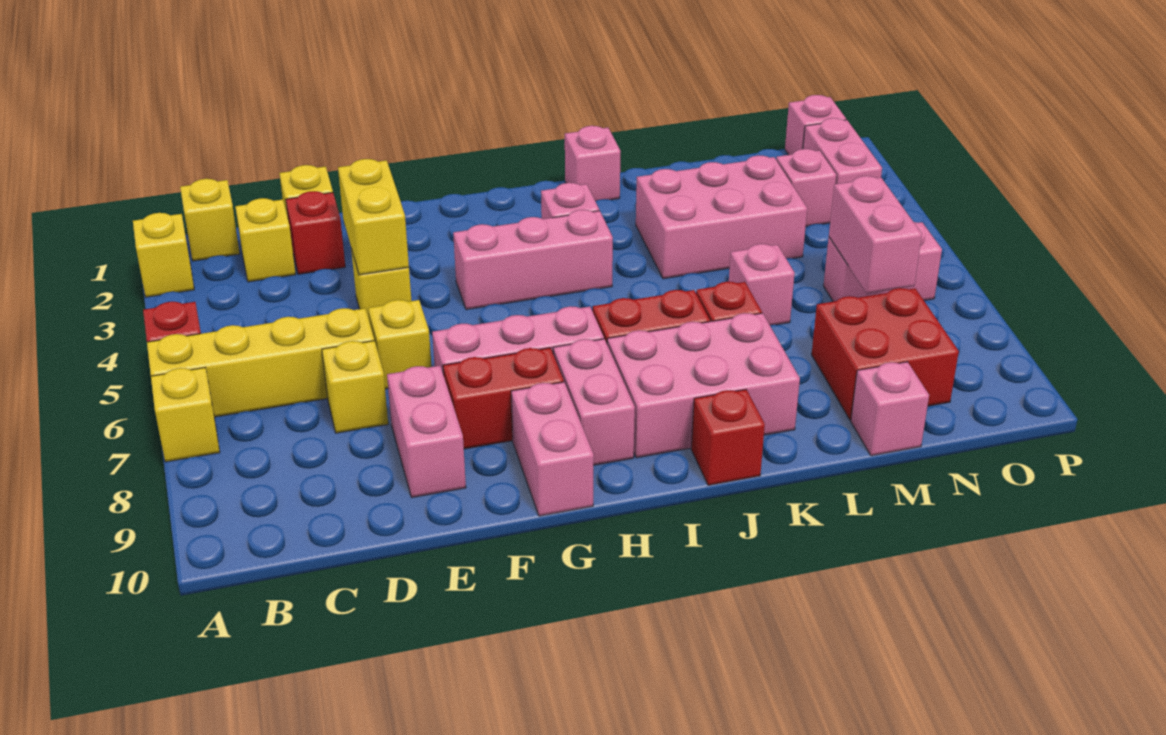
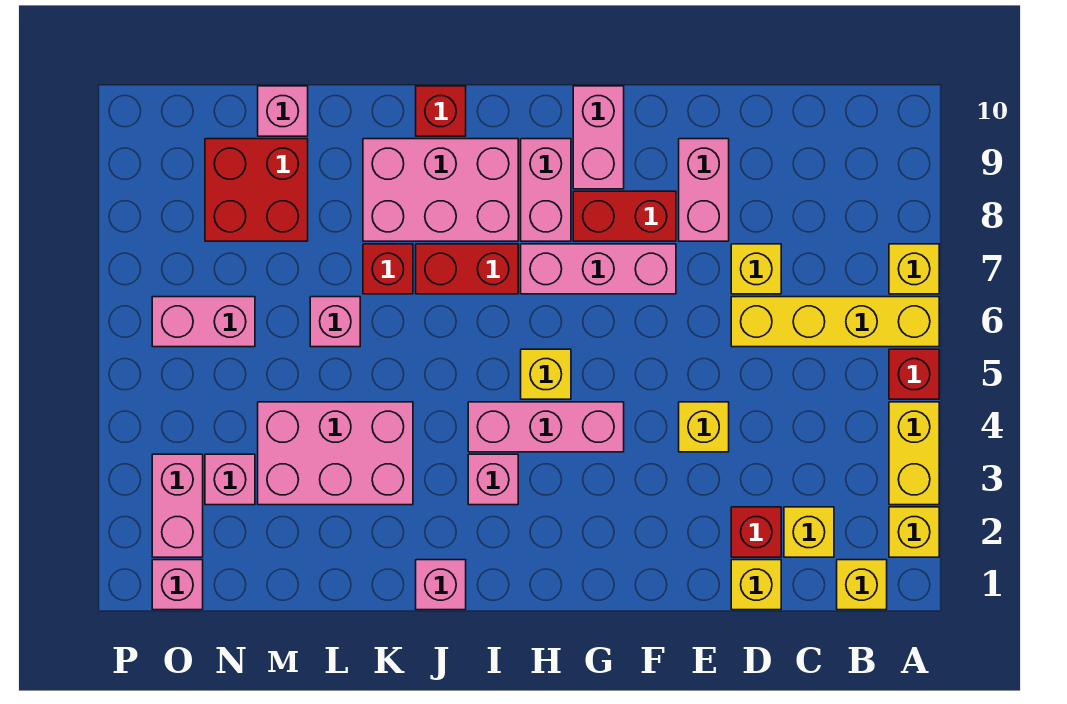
yellow 1x2 brick [338,159,409,275] -> yellow 1x2 brick moved to [889,402,939,505]
yellow 1x1 brick [368,300,432,389] -> yellow 1x1 brick moved to [521,349,571,399]
pink 1x2 brick [829,176,922,294] -> none

